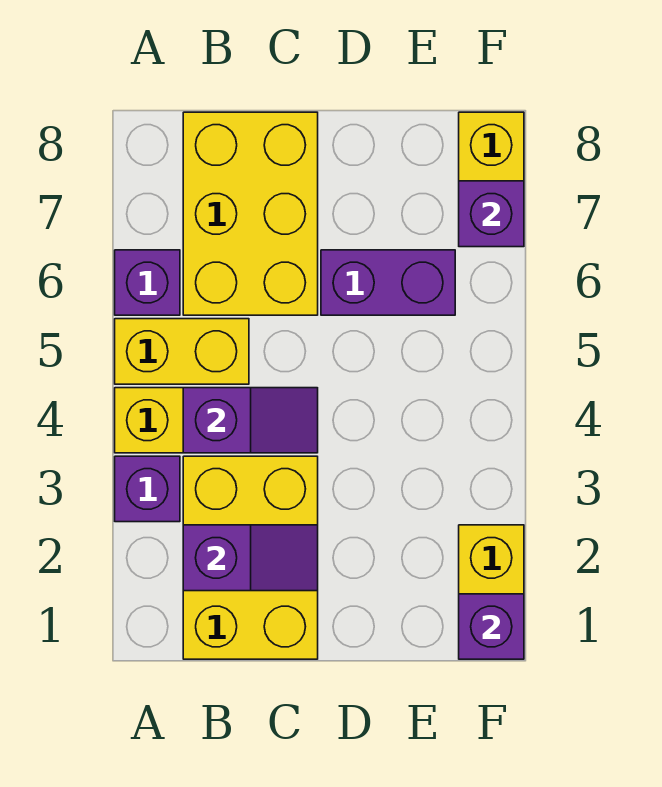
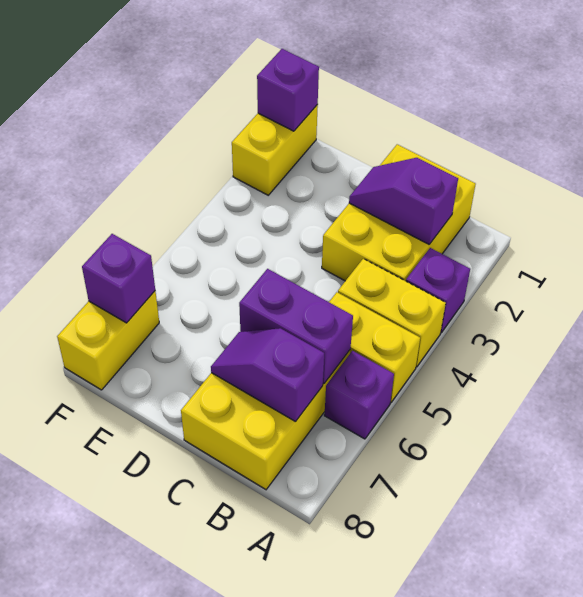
purple 1x2 slope [183,388,318,453] -> purple 1x2 slope moved to [211,328,324,422]
purple 1x2 brick [321,250,455,315] -> purple 1x2 brick moved to [239,269,353,384]

